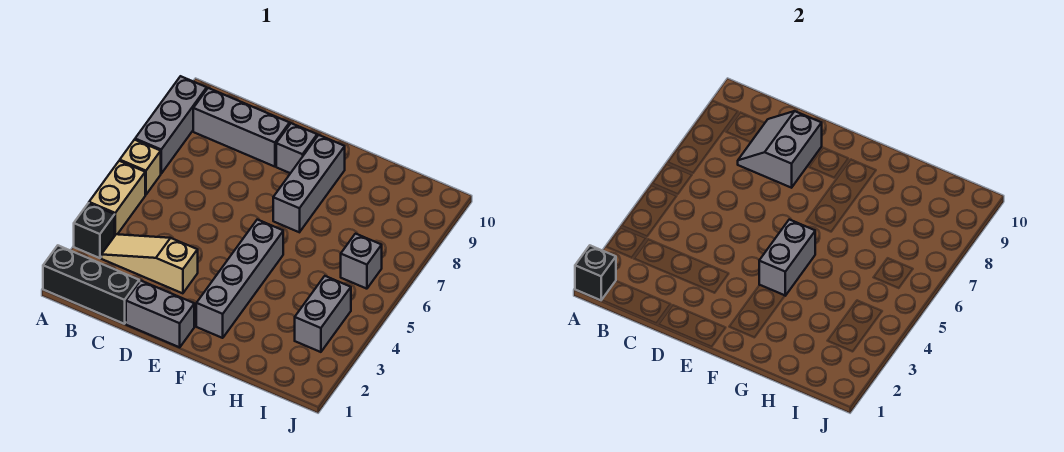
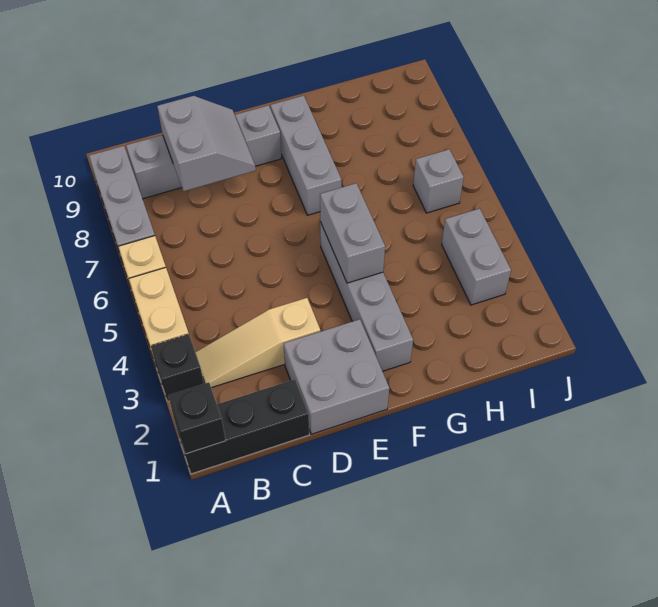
grey 2x2 slope [738,111,822,188] -> grey 2x2 slope turned to [157,96,256,191]
grey 1x2 brick [126,281,194,347] -> grey 2x2 brick [284,319,389,434]

